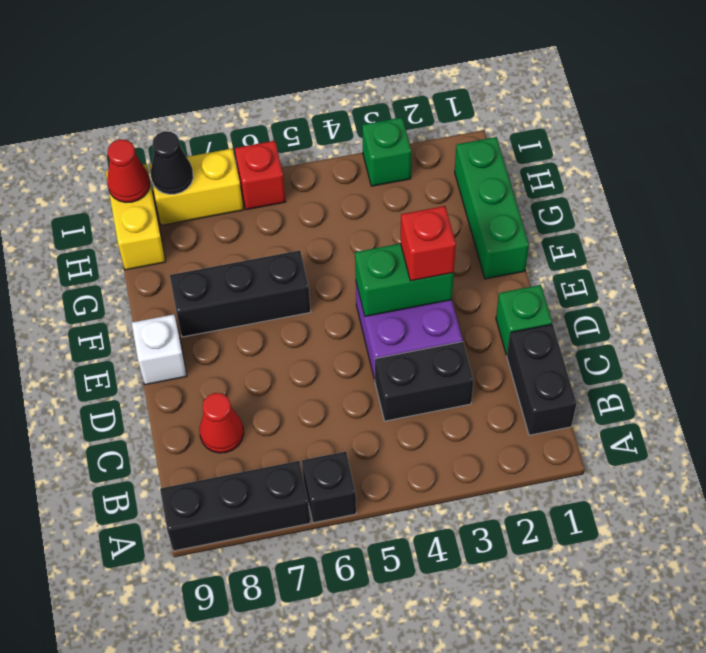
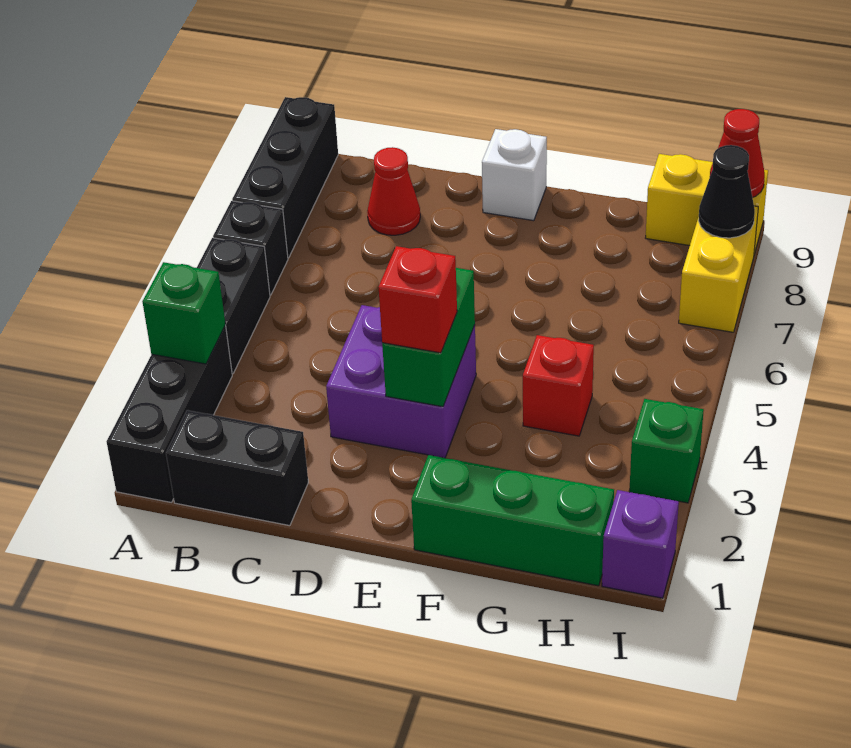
black 1x2 brick [375,342,474,421] -> black 1x2 brick moved to [197,238,270,374]
green 1x1 brick [496,285,552,355] -> green 1x1 brick moved to [142,262,226,364]
black 1x3 brick [170,250,311,337] -> black 1x3 brick moved to [107,326,232,503]
none -> purple 1x1 brick [602,490,679,598]
red 1x1 brick [235,141,286,210] -> red 1x1 brick moved to [523,335,594,436]

